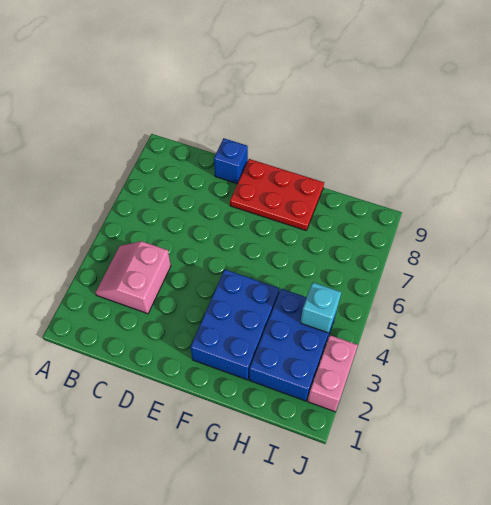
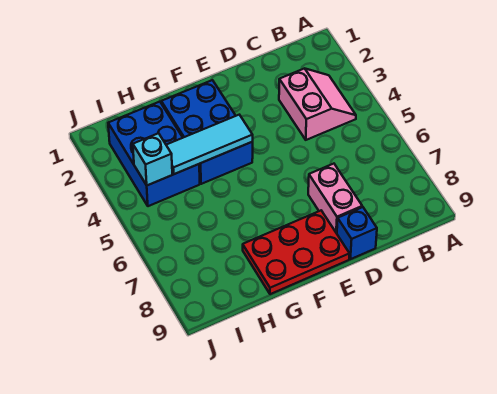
none -> cyan 1x3 tile [166,115,253,174]
pink 1x2 brick [307,335,358,412] -> pink 1x2 brick moved to [308,164,362,233]

